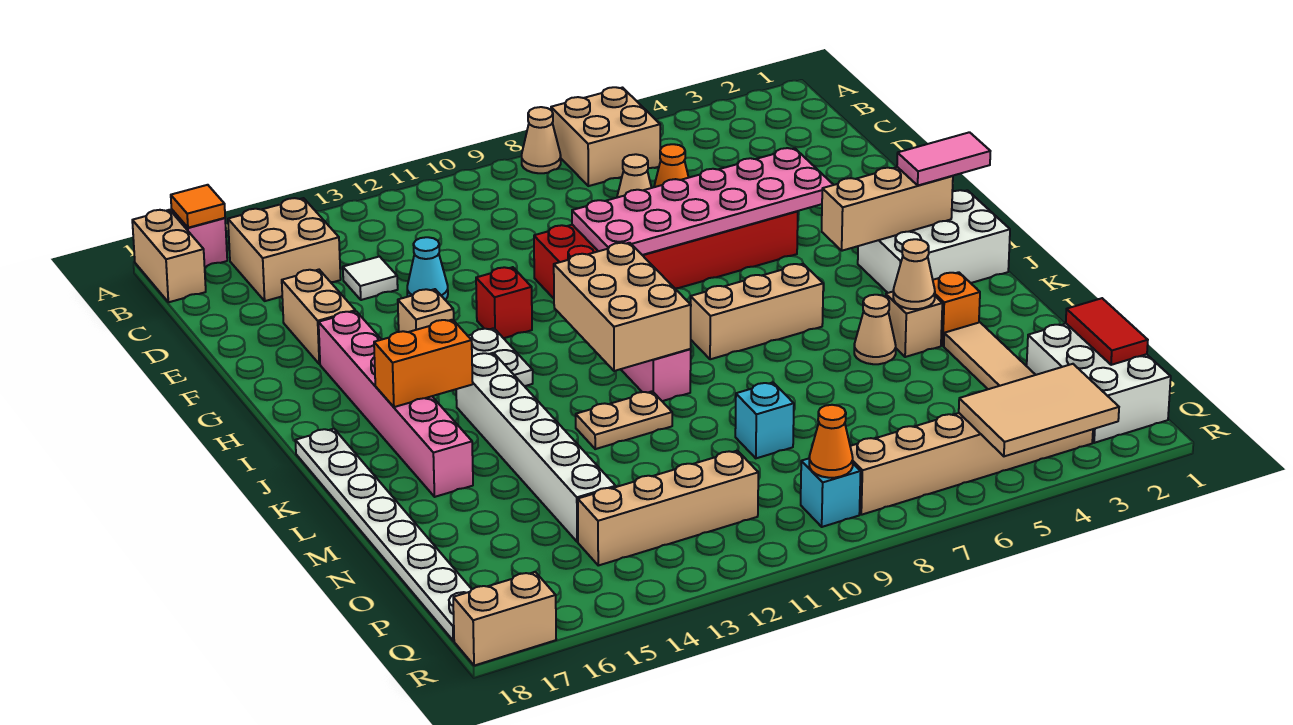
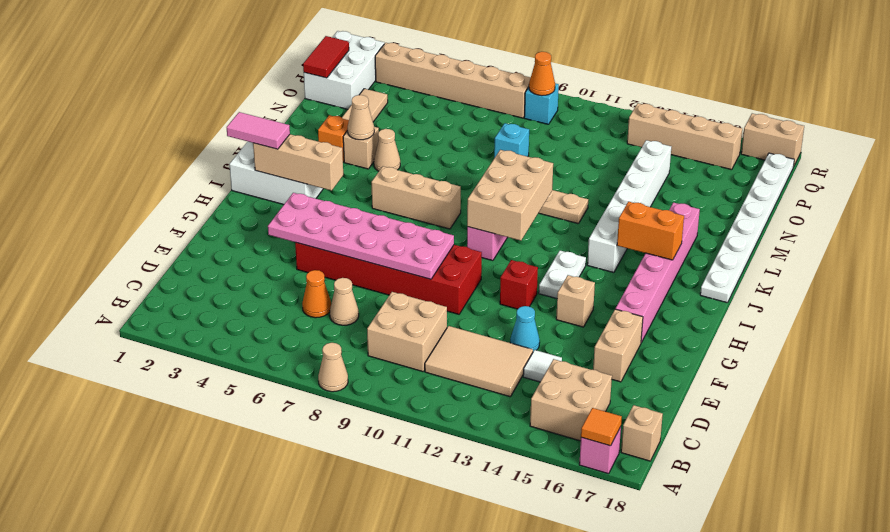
tan 2x2 brick [551,87,660,186] -> tan 2x2 brick moved to [367,292,447,372]
tan 1x2 brick [132,210,206,302] -> tan 1x1 brick [621,405,663,461]
tan 1x4 brick [578,451,758,565] -> tan 1x4 brick moved to [627,103,742,170]
tan 2x3 tile [959,364,1119,456] -> tan 2x3 tile moved to [425,326,533,397]

